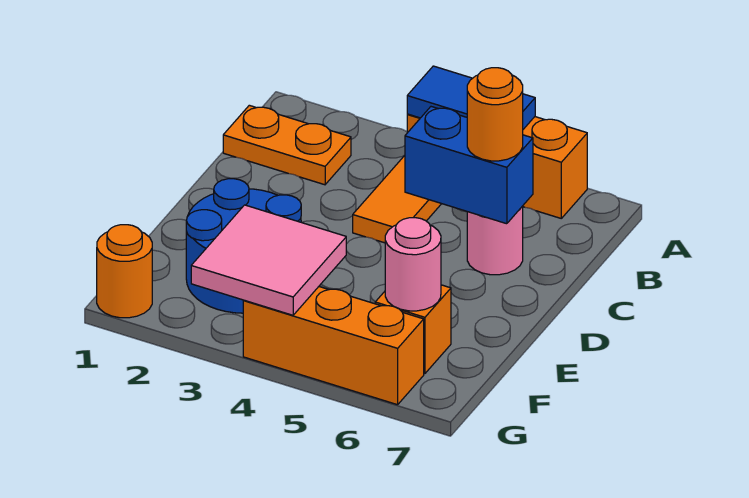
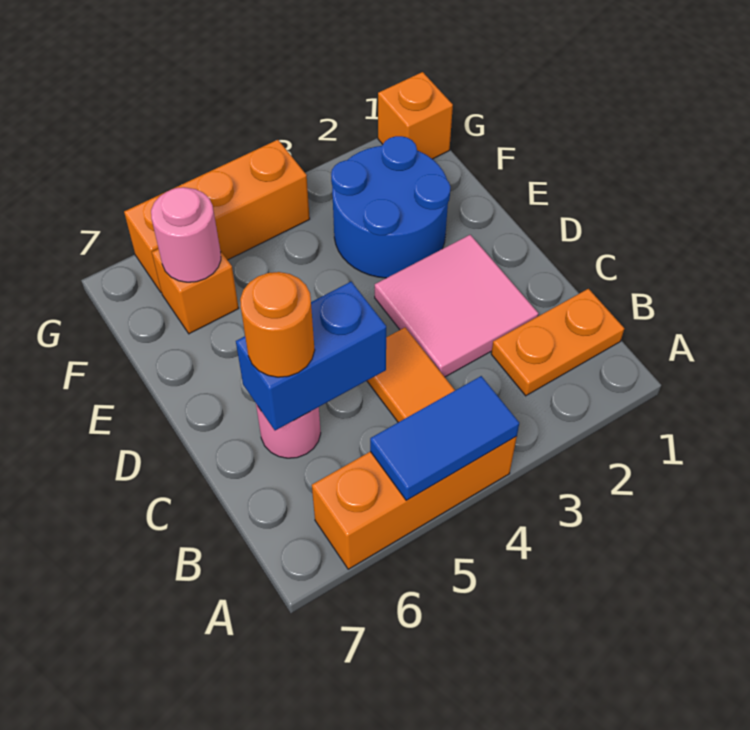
pink 2x2 tile [191,205,346,315] -> pink 2x2 tile moved to [375,235,538,377]
orange 1x1 round brick [97,225,152,318] -> orange 1x1 brick [378,72,453,159]

